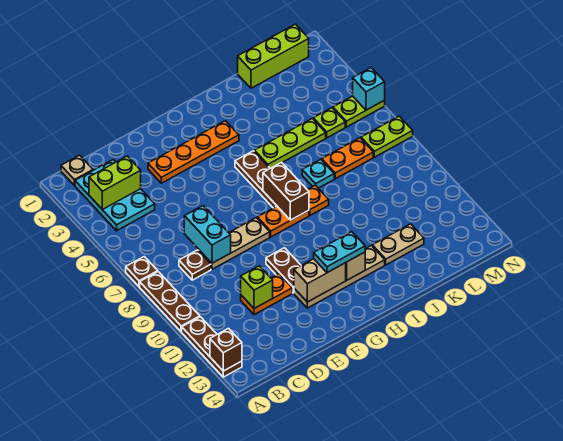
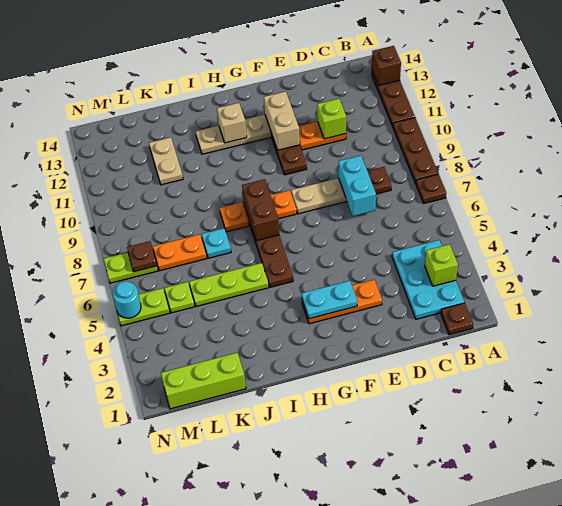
tan 1x1 plate [61,155,93,185] -> brown 1x1 plate [441,303,473,335]
lime 1x2 brick [89,156,141,209] -> lime 1x1 brick [425,244,458,286]
orange 1x4 plate [148,121,239,183] -> orange 1x3 plate [302,280,382,324]
tan 1x2 brick [294,259,346,302] -> tan 1x2 brick turned to [264,91,300,150]
cyan 1x2 plate [314,232,365,273] -> cyan 1x2 plate moved to [302,281,358,319]
tan 1x2 plate [372,224,424,265] -> tan 1x2 plate turned to [149,137,183,185]
none -> brown 1x1 plate [127,241,157,272]
cyan 1x1 brick [353,68,385,110] -> cyan 1x1 round brick [113,281,141,318]

